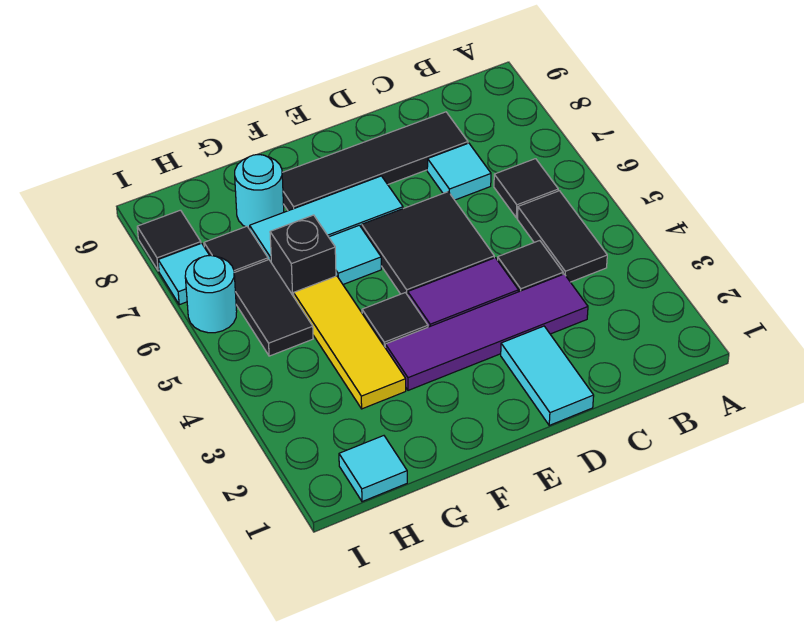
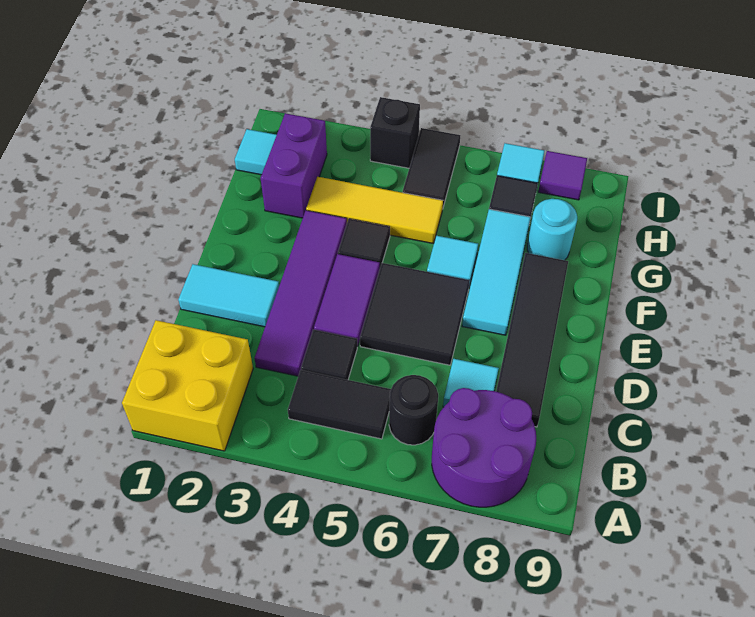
none -> yellow 2x2 brick [122,320,253,451]
none -> purple 2x2 round brick [432,388,536,507]
black 1x1 tile [494,159,558,218] -> black 1x1 round brick [389,375,438,445]
none -> purple 1x2 brick [261,113,327,218]
black 1x1 brick [270,215,336,297] -> black 1x1 brick moved to [370,97,420,168]
black 1x2 tile [234,260,313,356] -> black 1x2 tile turned to [403,128,460,207]
cyan 1x1 round brick [185,255,237,333] -> none
black 1x1 tile [137,210,201,271] -> purple 1x1 tile [538,151,587,200]

